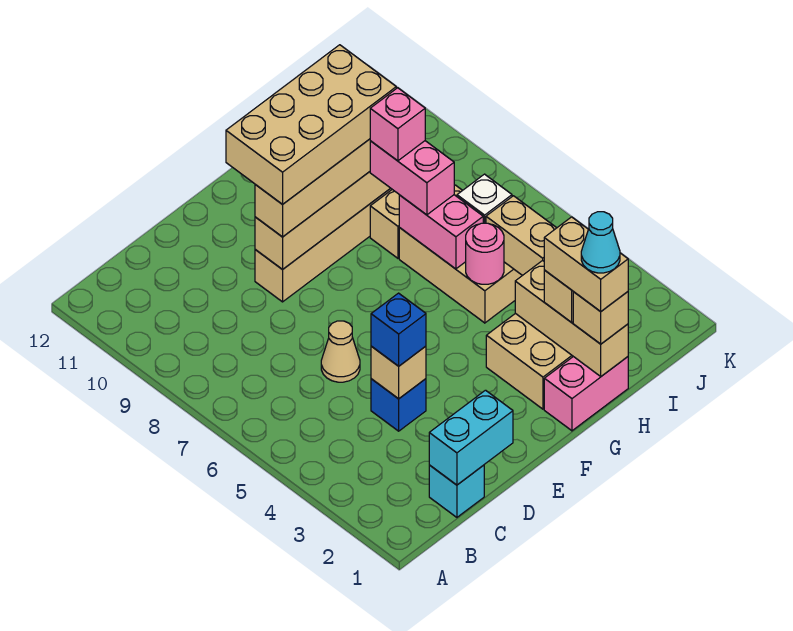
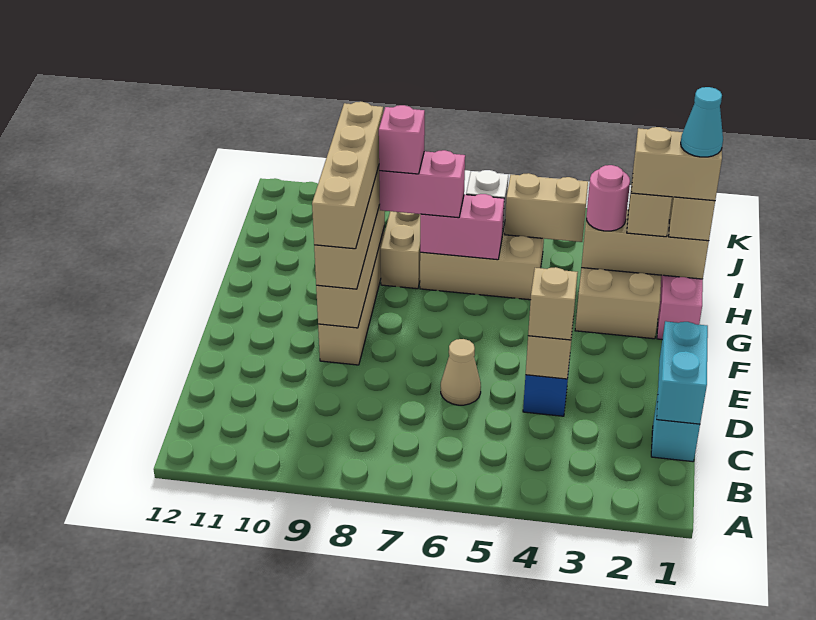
blue 1x1 brick [371,293,426,366] -> tan 1x1 brick [528,267,578,340]
tan 2x4 brick [226,45,396,204] -> tan 1x4 brick [312,102,383,249]
pink 1x1 round brick [466,223,504,284] -> pink 1x1 round brick moved to [586,165,630,231]

